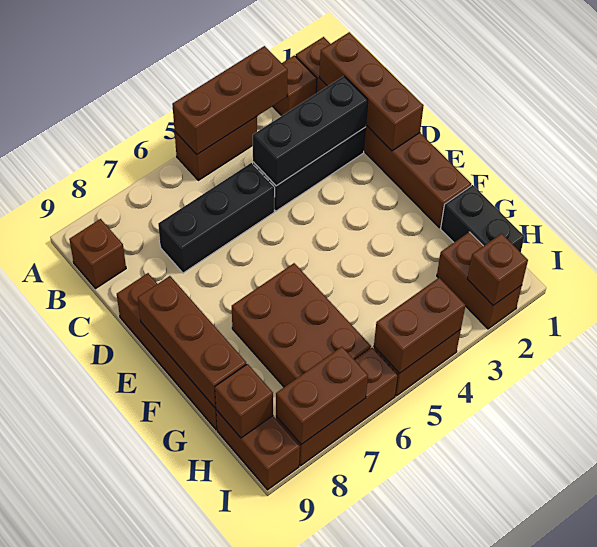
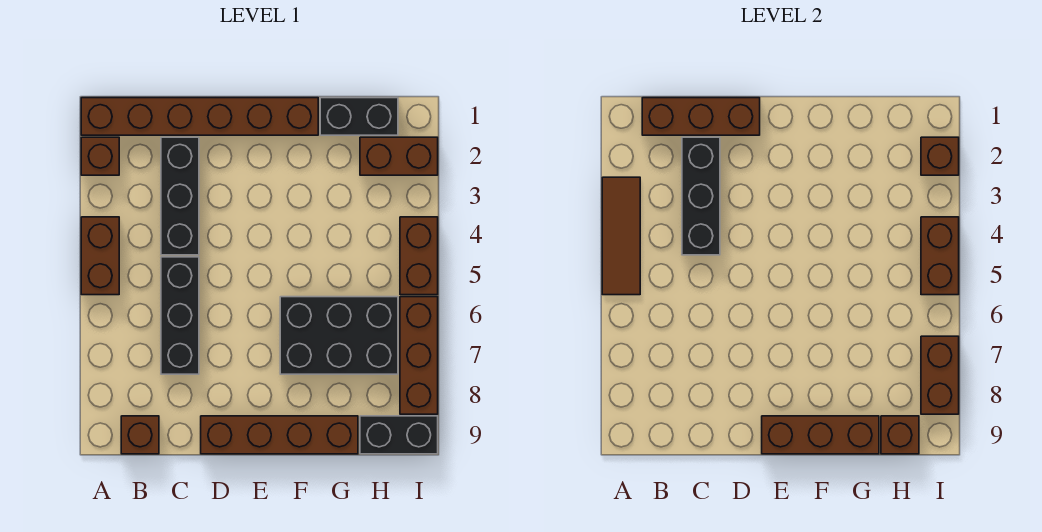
brown 1x3 brick [172,46,288,154] -> brown 1x3 tile [602,177,640,295]
brown 2x3 brick [232,263,371,387] -> black 2x3 brick [280,297,398,374]
brown 1x2 brick [216,410,300,490] -> black 1x2 brick [360,416,438,454]

